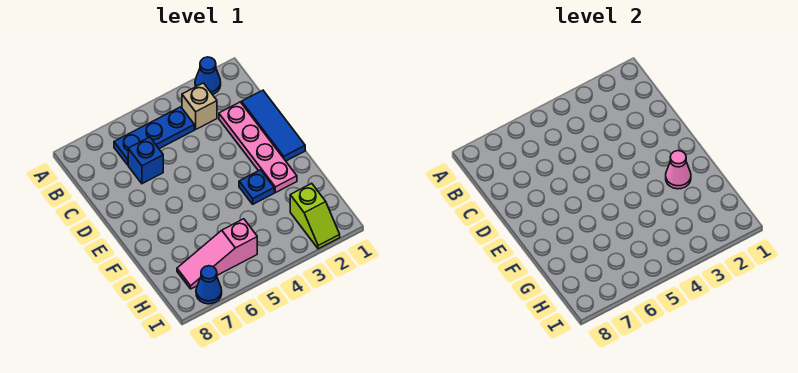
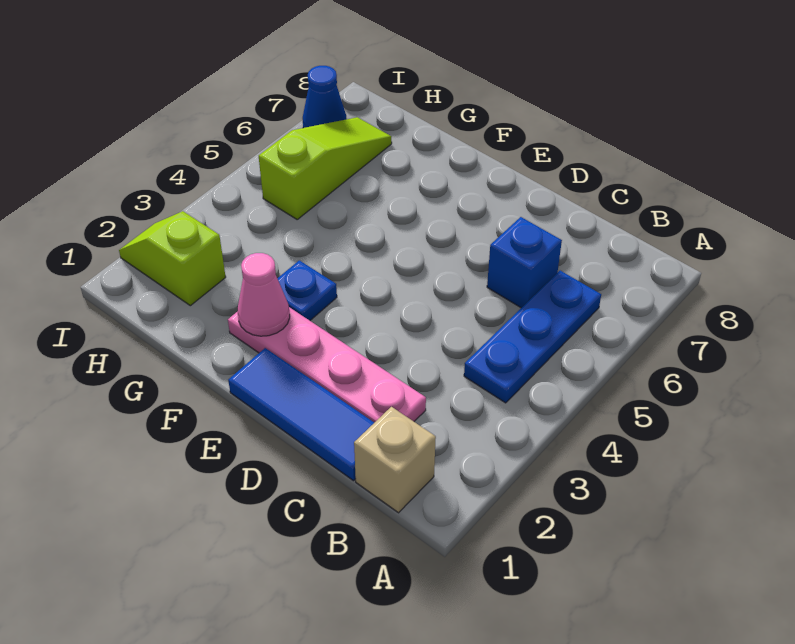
blue 1x1 cone [195,57,221,94] -> none
tan 1x1 brick [182,83,217,129] -> tan 1x1 brick moved to [354,407,436,513]
pink 1x3 slope [177,219,257,289] -> lime 1x3 slope [259,117,392,219]

